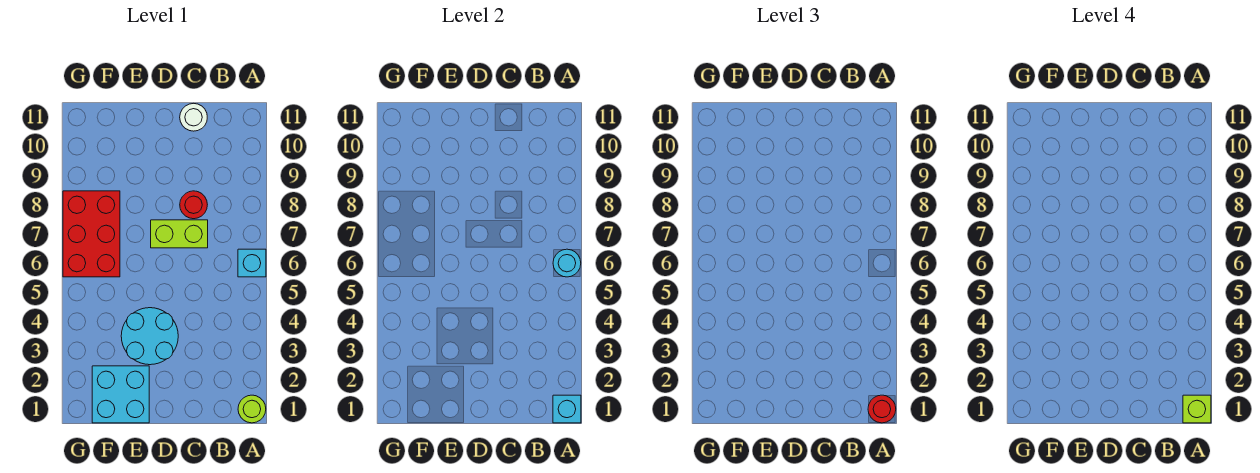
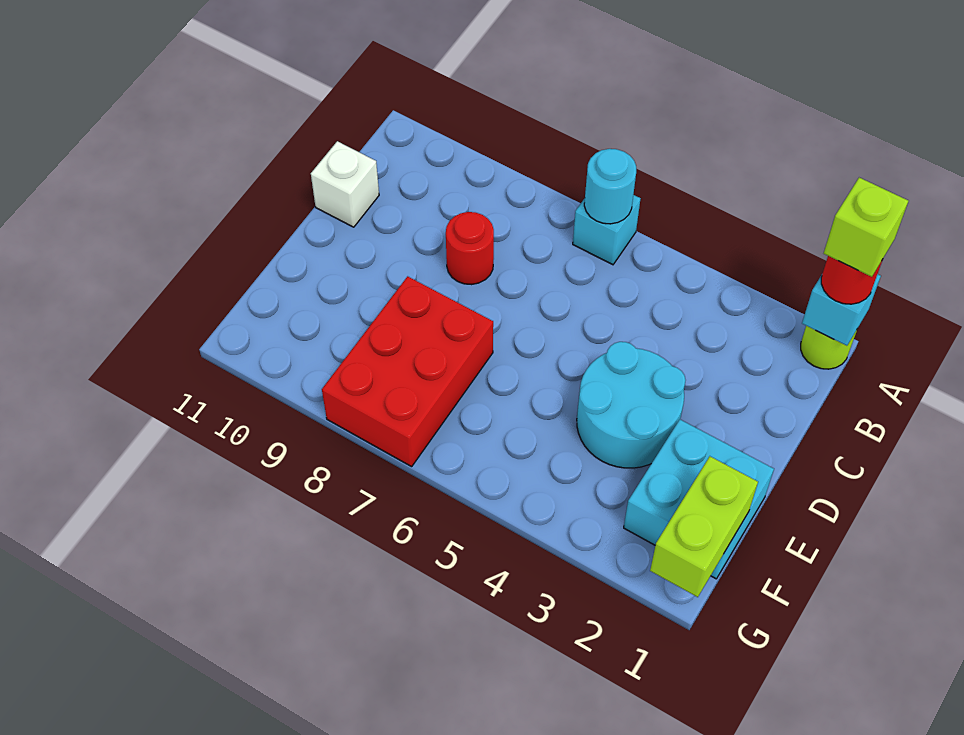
lime 1x2 brick [151,220,208,248] -> lime 1x2 brick moved to [650,456,758,597]
white 1x1 round brick [180,103,207,131] -> white 1x1 brick [311,141,379,227]
red 2x3 brick [63,191,120,277] -> red 2x3 brick turned to [322,276,493,467]

